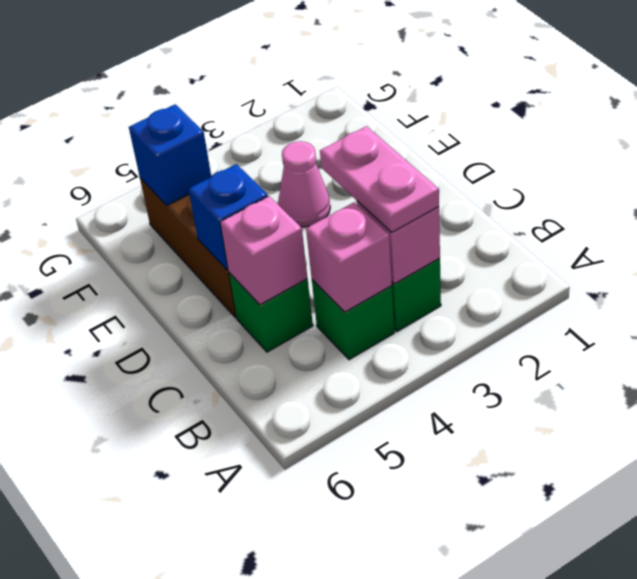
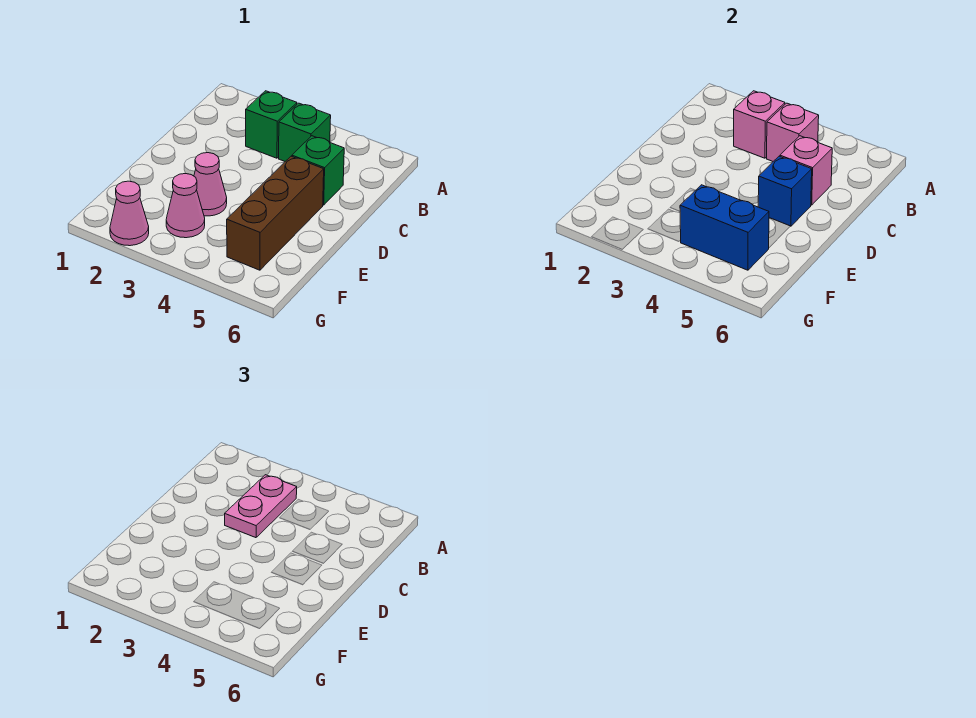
none -> pink 1x1 cone [166,173,205,238]
blue 1x1 brick [129,104,211,206] -> blue 1x2 brick [680,185,769,270]
none -> pink 1x1 cone [110,181,149,246]

